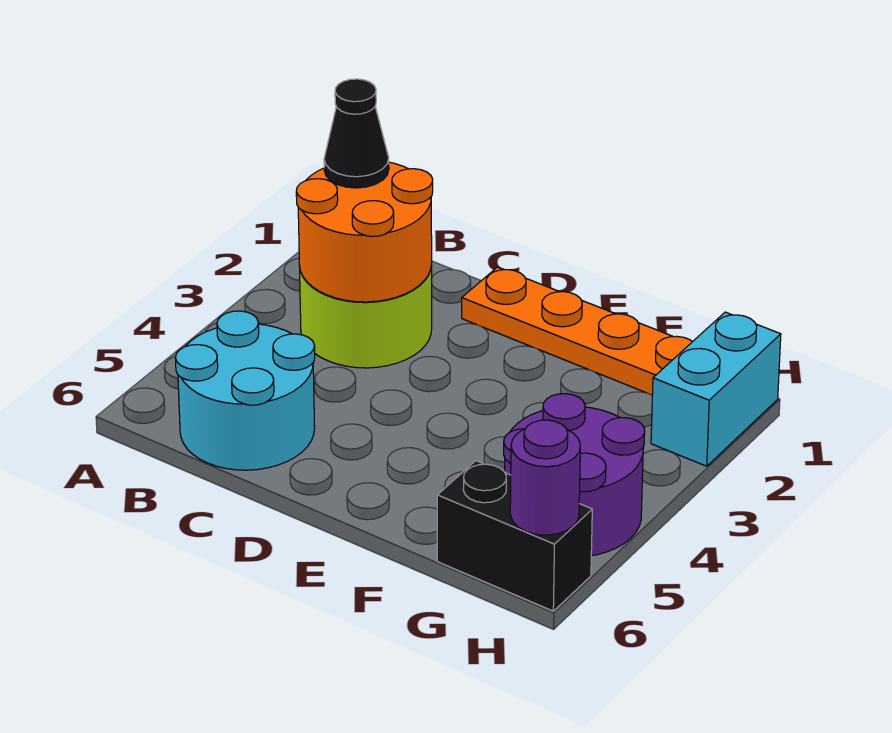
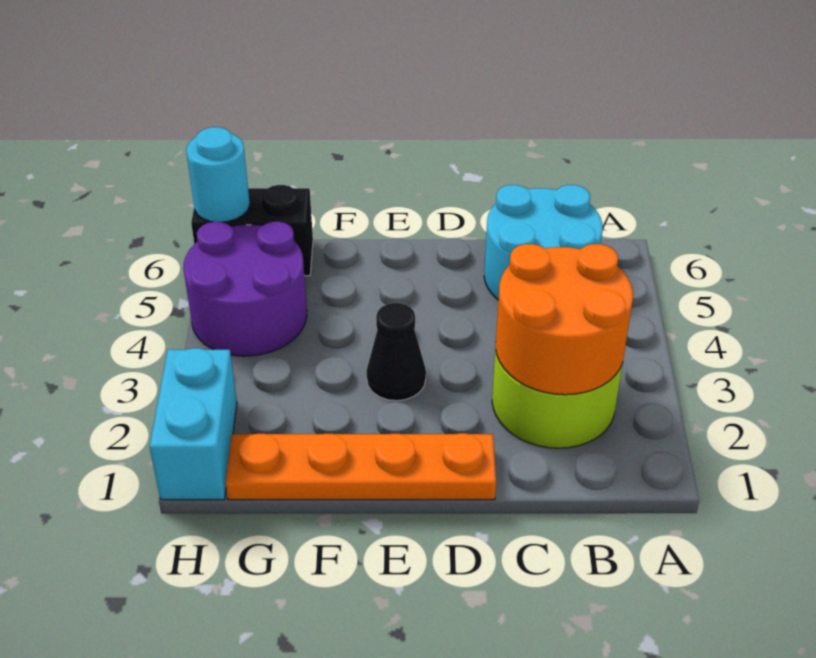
black 1x1 cone [324,79,389,188] -> black 1x1 cone moved to [367,303,426,401]
purple 1x1 round brick [510,420,580,535] -> cyan 1x1 round brick [186,127,250,222]

